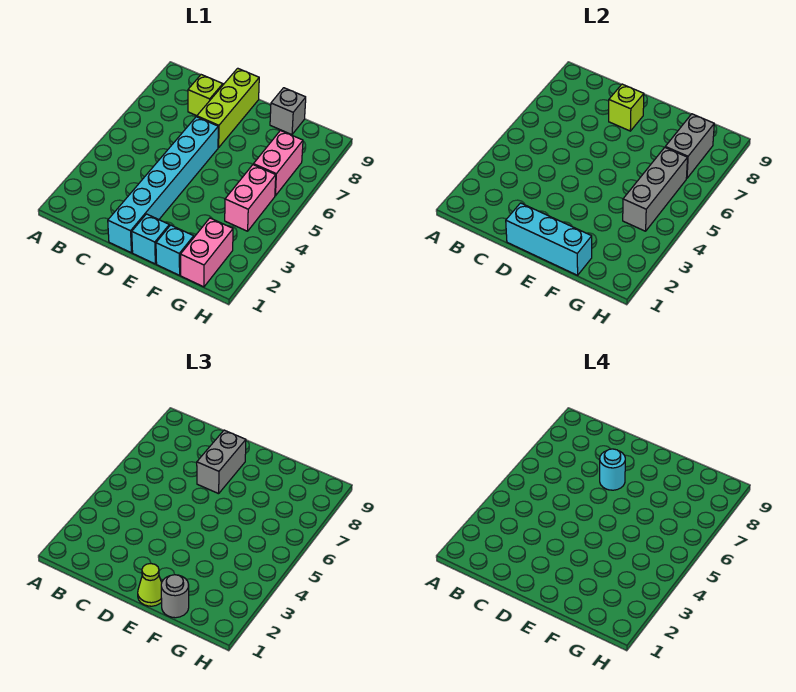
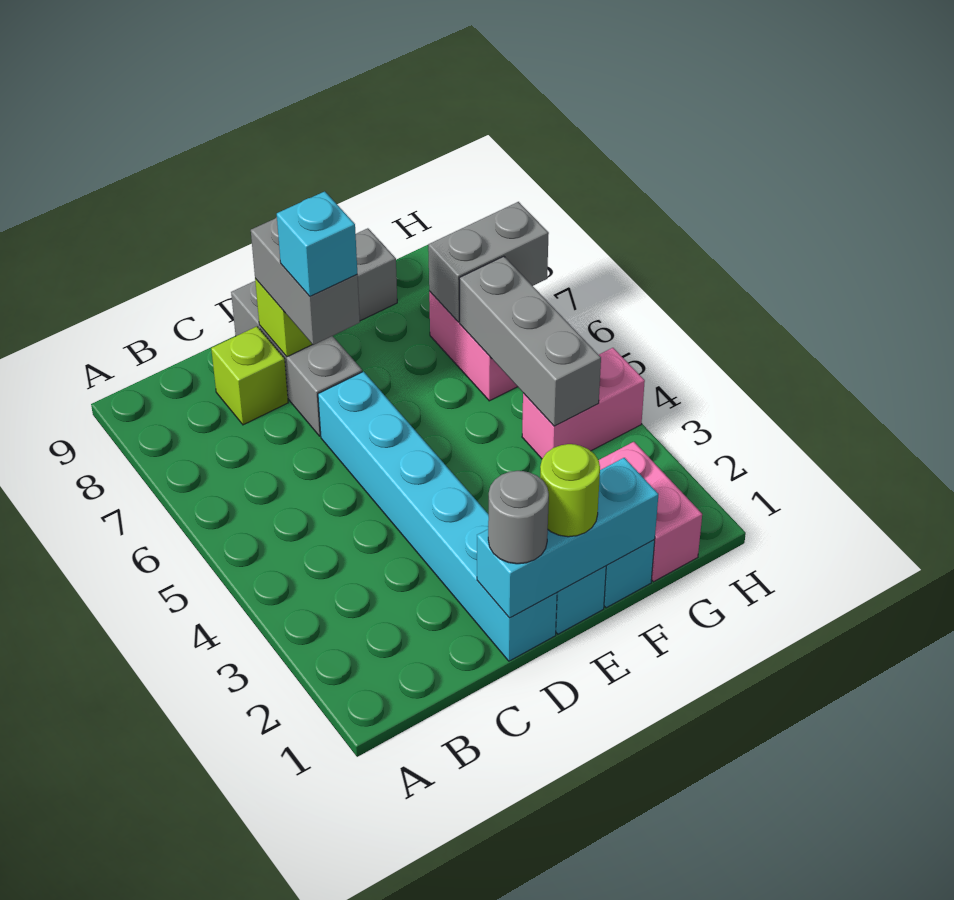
lime 1x3 brick [197,68,259,148] -> grey 1x3 brick [231,281,362,436]
cyan 1x1 round brick [600,449,625,490] -> cyan 1x1 brick [277,191,357,296]
lime 1x1 cone [138,564,162,606] -> lime 1x1 round brick [540,444,600,537]
grey 1x1 round brick [161,575,189,618] -> grey 1x1 round brick moved to [488,471,549,564]
pink 1x2 brick [225,165,276,231] -> pink 1x2 brick turned to [522,348,645,459]
grey 1x2 brick [665,114,714,178] -> grey 1x2 brick turned to [428,202,549,322]

